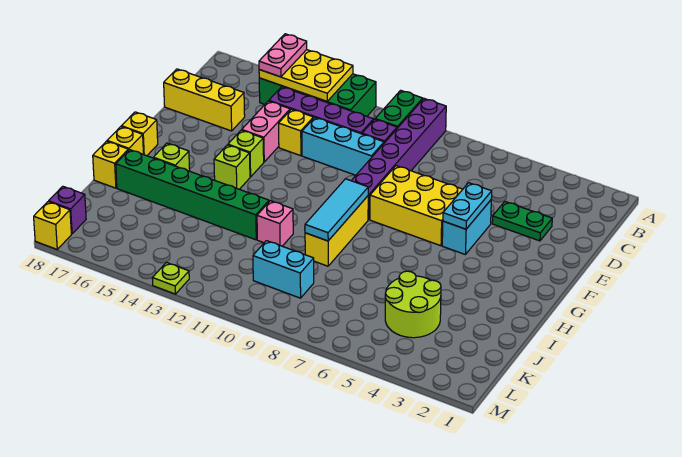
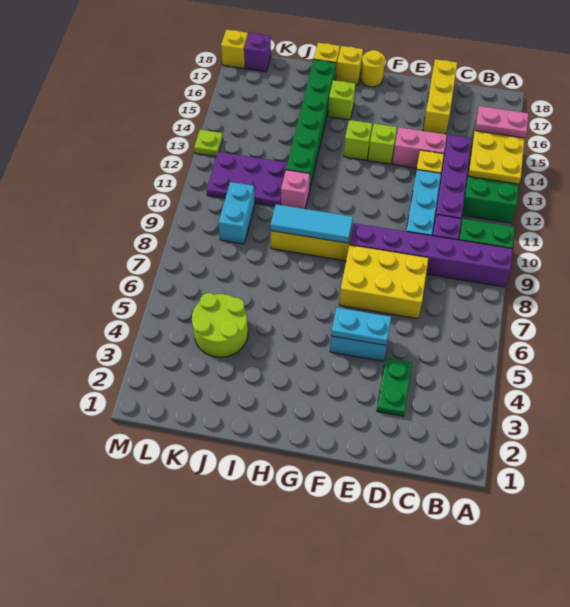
yellow 2x3 brick [370,166,463,246] -> yellow 2x3 brick turned to [339,245,429,319]
yellow 1x1 brick [122,112,158,156] -> yellow 1x1 round brick [361,50,385,87]
none -> purple 2x3 plate [207,152,287,206]

